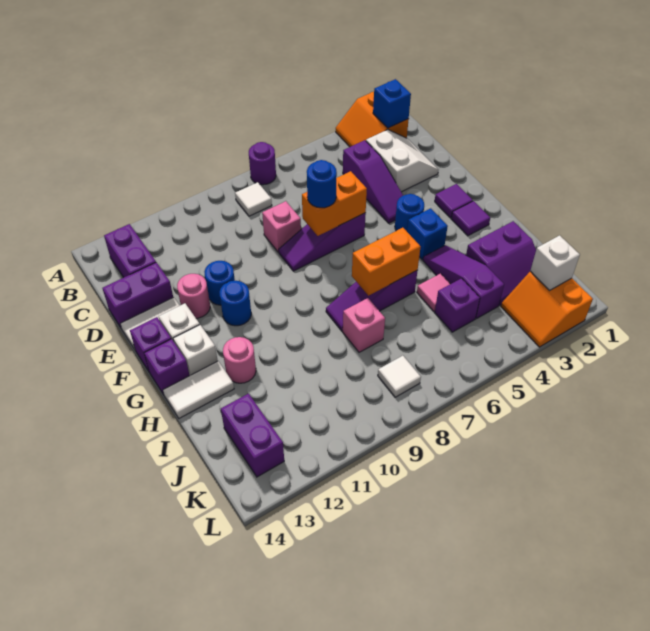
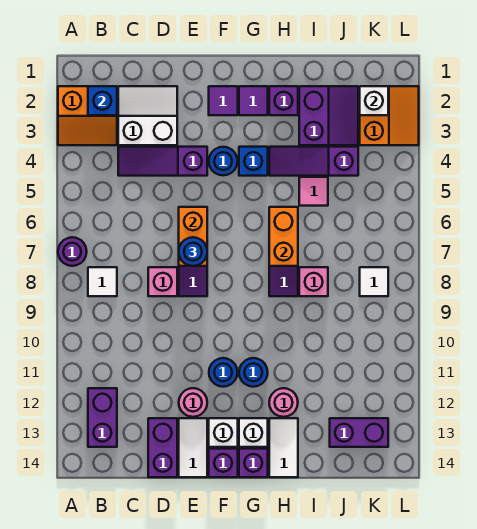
purple 1x2 brick [104,224,156,278] -> purple 1x2 brick turned to [88,388,117,447]
purple 1x3 slope [343,140,403,223] -> purple 1x3 slope turned to [118,147,207,176]
blue 1x1 round brick [204,261,235,305] -> blue 1x1 round brick moved to [239,358,268,387]
purple 1x1 brick [435,278,480,332] -> purple 1x1 brick moved to [269,86,298,115]
orange 2x2 slope [501,271,593,347] -> orange 2x2 slope turned to [360,86,419,145]

